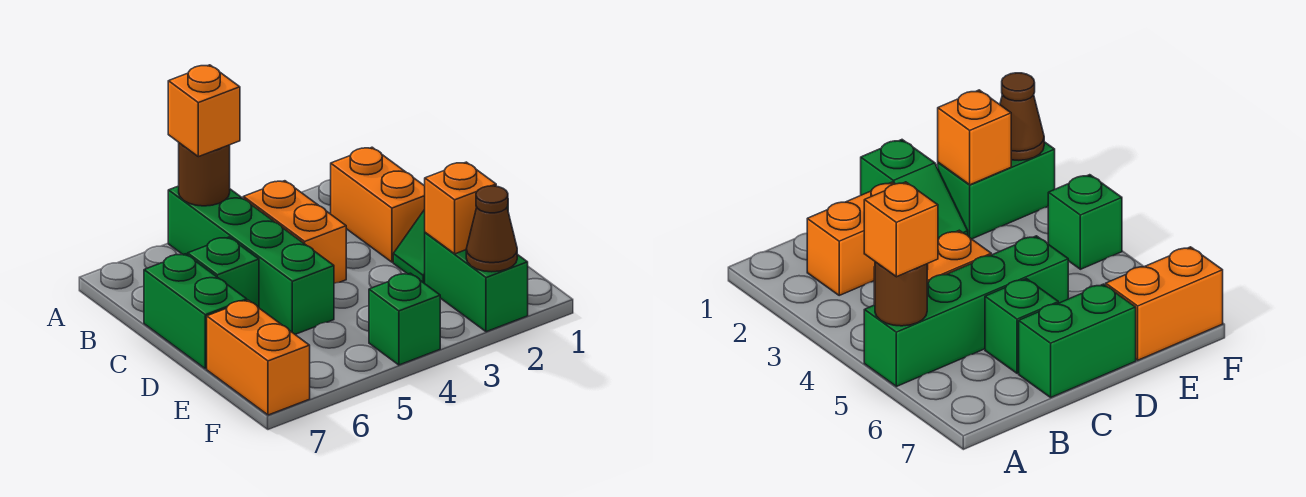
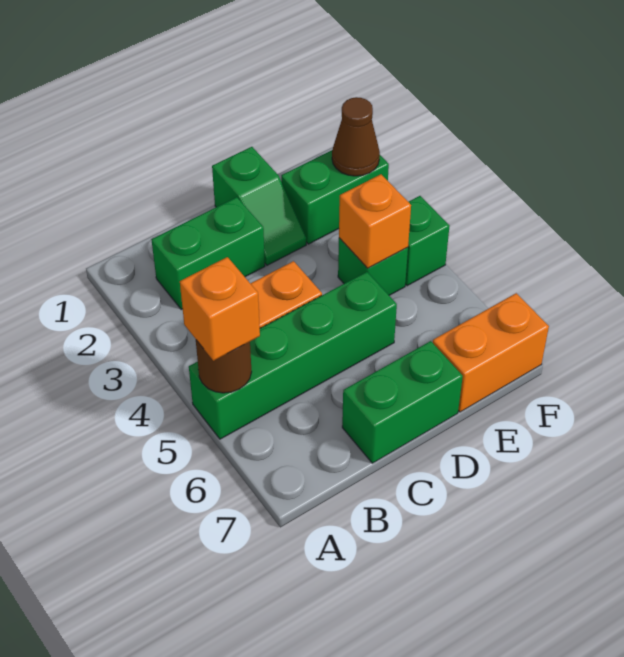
orange 1x2 brick [331,147,425,262] -> green 1x2 brick [151,197,265,309]
green 1x1 brick [188,237,259,308] -> green 1x1 brick moved to [338,238,408,295]
orange 1x1 brick [425,162,496,254] -> orange 1x1 brick moved to [339,174,411,268]

